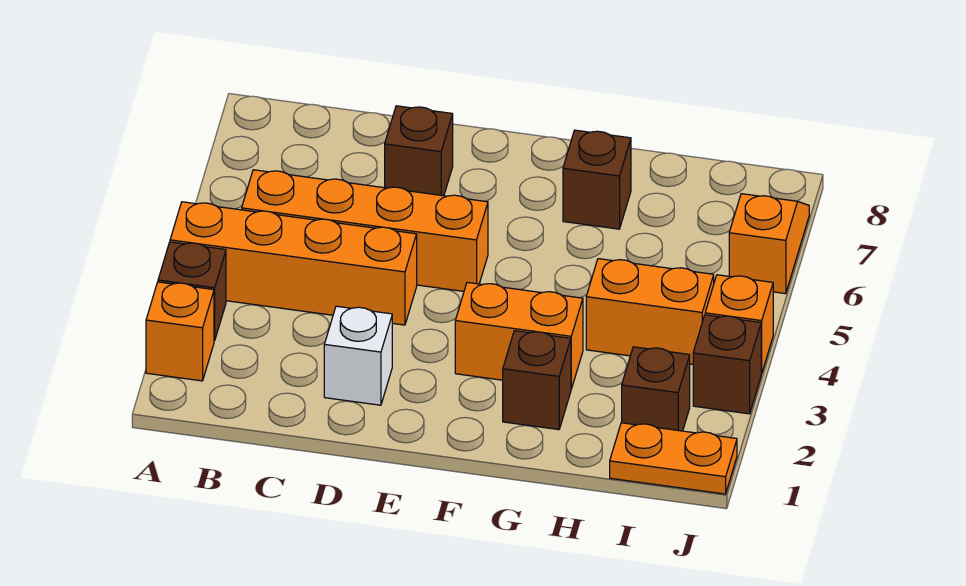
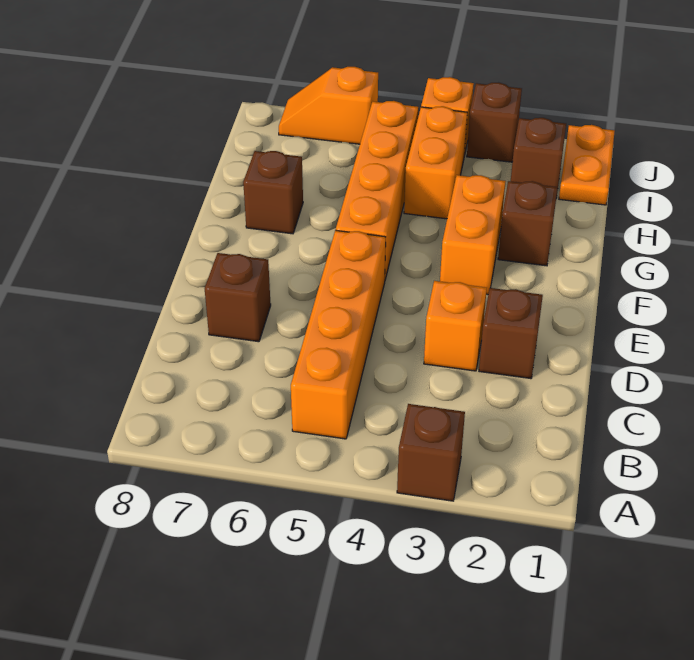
orange 1x1 brick [146,282,214,381] -> orange 1x1 brick moved to [424,281,487,371]
orange 1x4 brick [170,202,417,325] -> orange 1x4 brick moved to [336,101,418,279]
white 1x1 brick [324,306,392,405] -> brown 1x1 brick [479,288,543,379]

